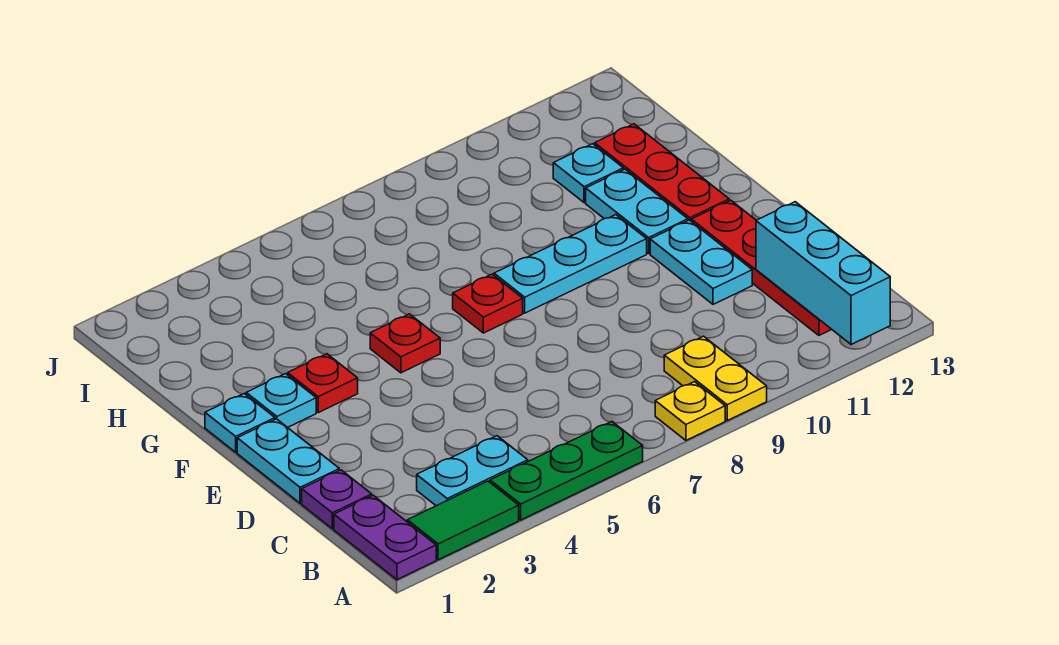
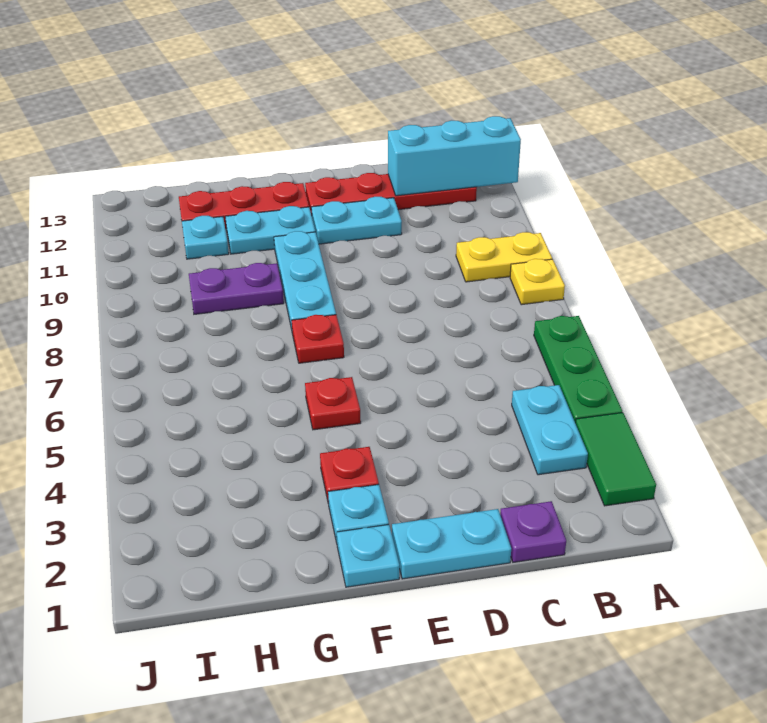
purple 1x2 plate [334,495,436,580] -> purple 1x2 plate moved to [189,263,284,314]

